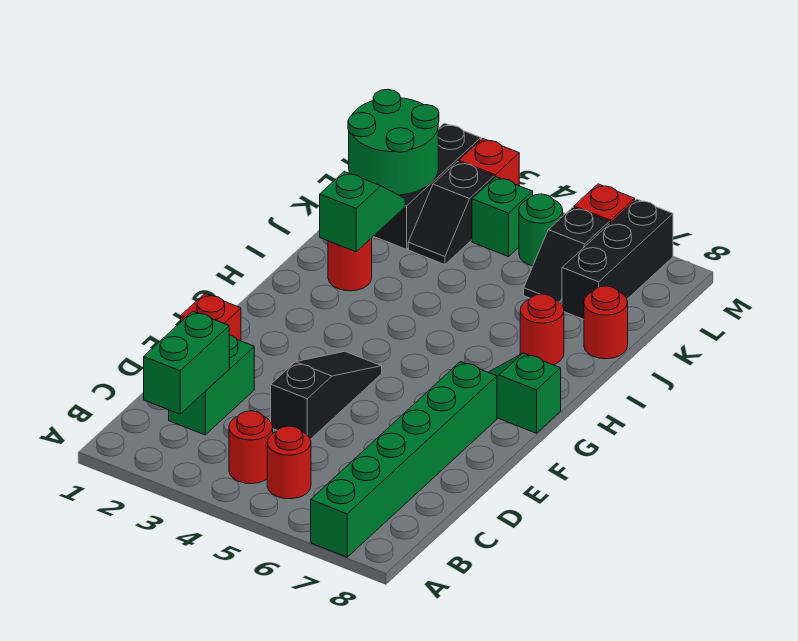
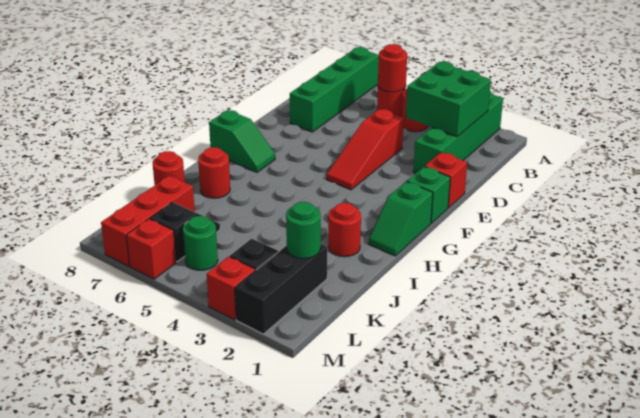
green 1x6 brick [311,362,497,557] -> green 1x4 brick [290,47,379,132]
green 1x2 brick [144,311,229,414] -> green 2x2 brick [406,62,491,136]
none -> red 1x1 round brick [378,44,407,92]
green 1x2 brick [169,335,254,435] -> green 1x4 brick [413,92,503,173]
black 1x3 slope [271,351,382,439] -> red 1x3 slope [327,109,404,190]
green 1x2 slope [320,172,405,252] -> green 1x2 slope moved to [369,182,433,256]
green 2x2 round brick [348,89,439,195] -> green 1x1 round brick [286,202,321,259]
black 1x3 brick [562,199,673,319] -> red 1x3 brick [101,176,195,266]
green 1x1 brick [472,177,533,257] -> green 1x1 brick moved to [407,167,450,223]

